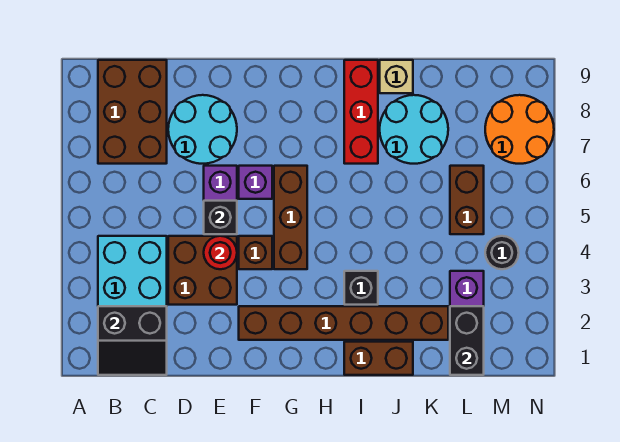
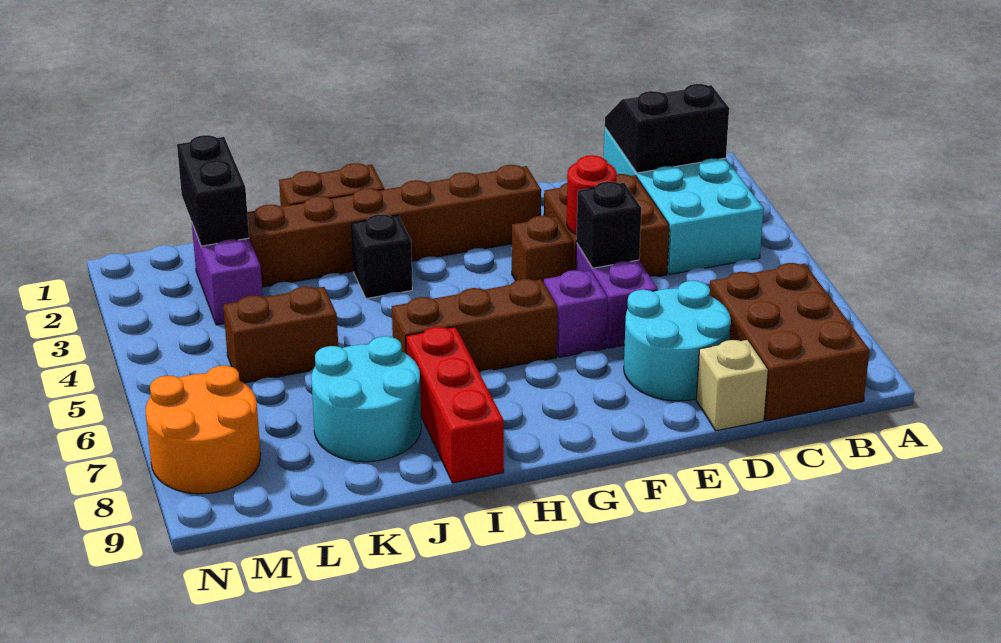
brown 1x3 brick [274,166,307,269] -> brown 1x3 brick turned to [392,279,557,372]
tan 1x1 brick [380,60,413,93] -> tan 1x1 brick moved to [696,340,768,431]
brown 1x2 brick [450,166,484,234] -> brown 1x2 brick turned to [223,286,338,383]
black 1x1 round brick [485,236,519,269] -> none

